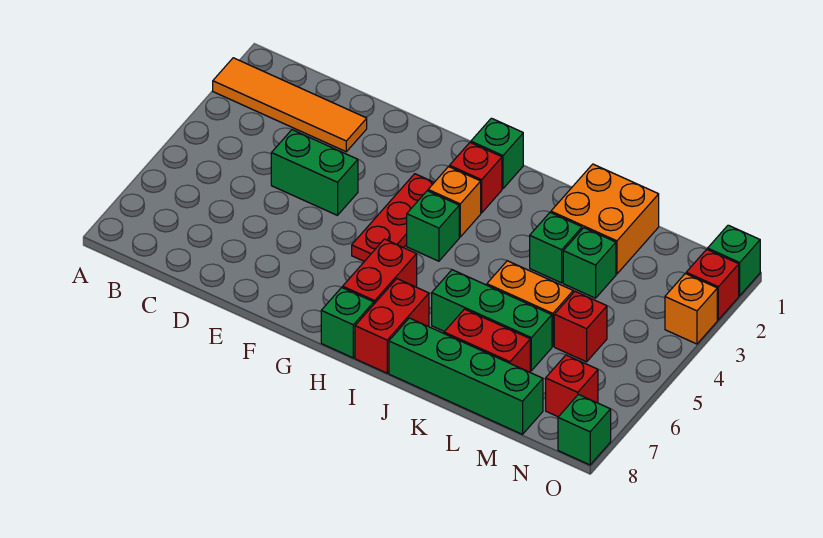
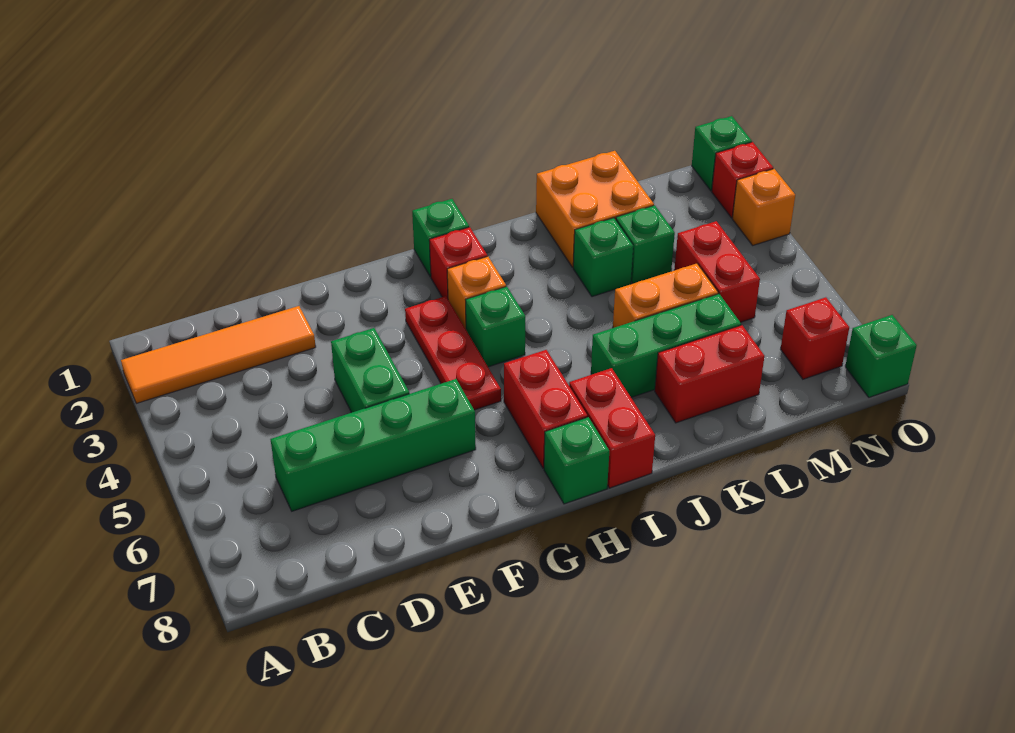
green 1x2 brick [271,130,358,215] -> green 1x2 brick turned to [331,328,409,413]
green 1x4 brick [389,318,543,434] -> green 1x4 brick moved to [271,379,476,511]
red 1x1 brick [554,292,607,362] -> red 1x2 brick [674,221,760,322]

